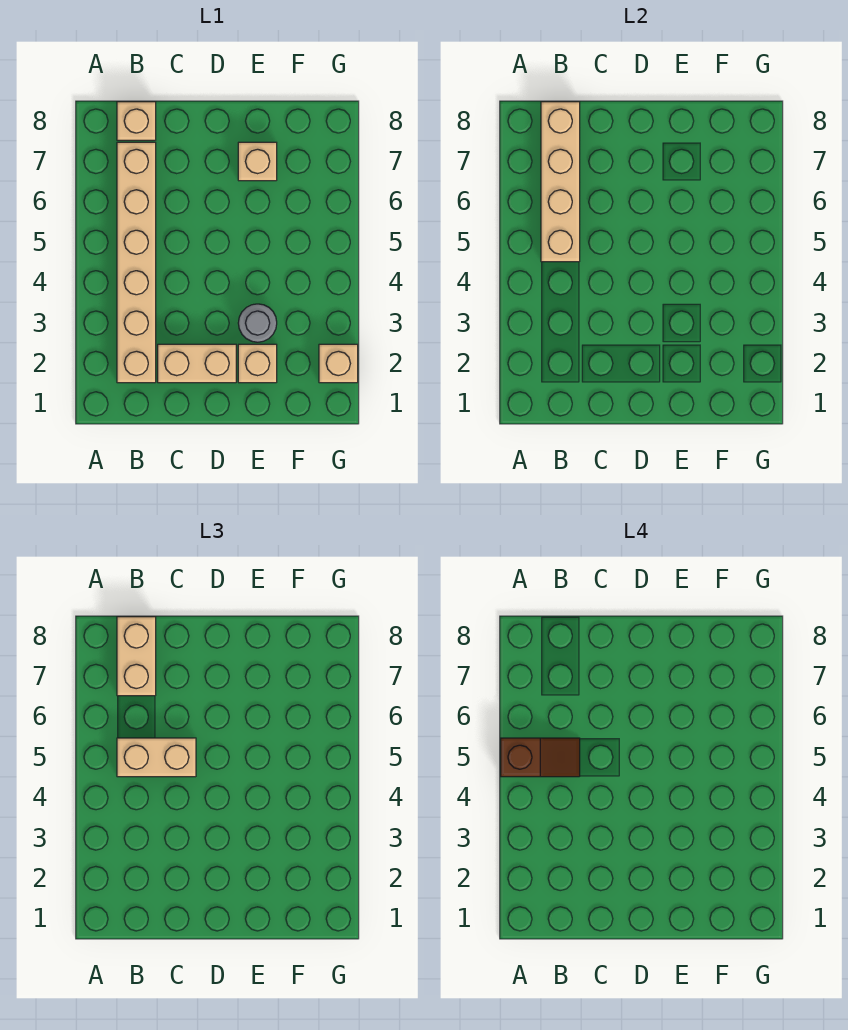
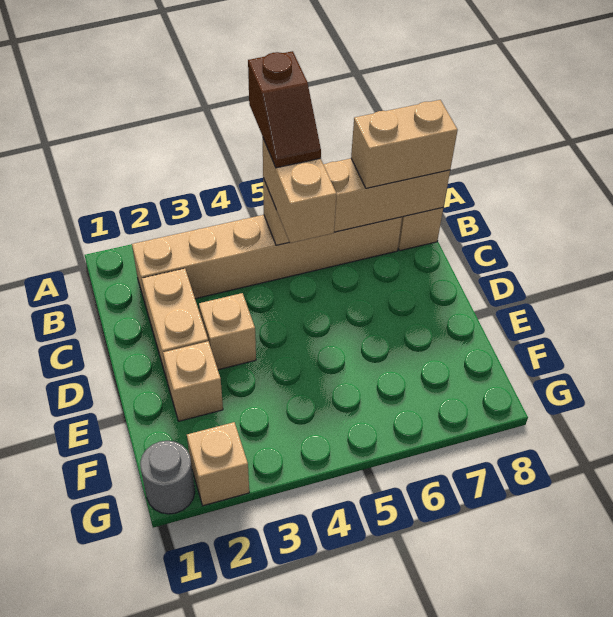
grey 1x1 round brick [238,304,277,342] -> grey 1x1 round brick moved to [140,441,195,514]
tan 1x1 brick [238,142,277,181] -> tan 1x1 brick moved to [199,293,256,370]

